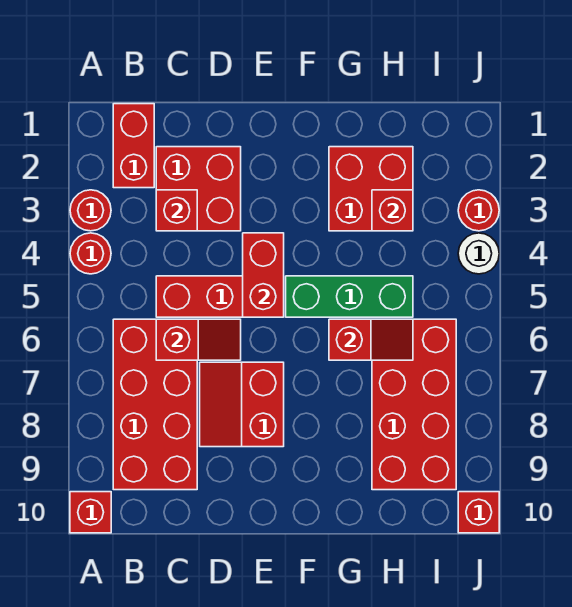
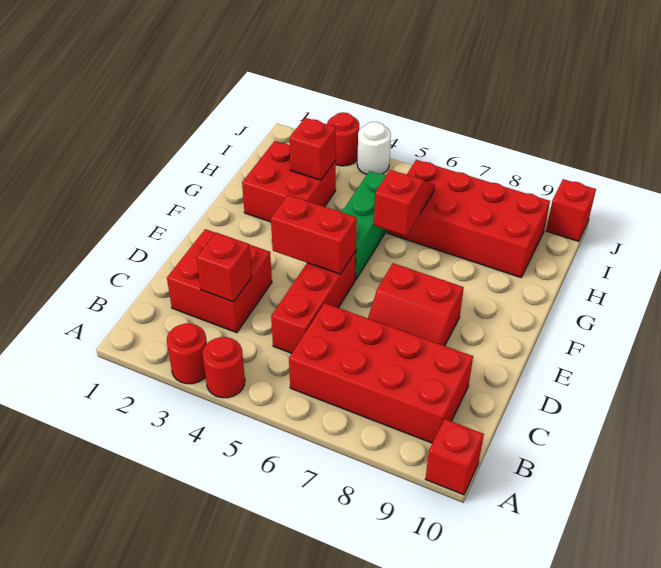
red 1x2 brick [113,104,154,188] -> none
red 1x2 slope [156,319,241,360] -> none

